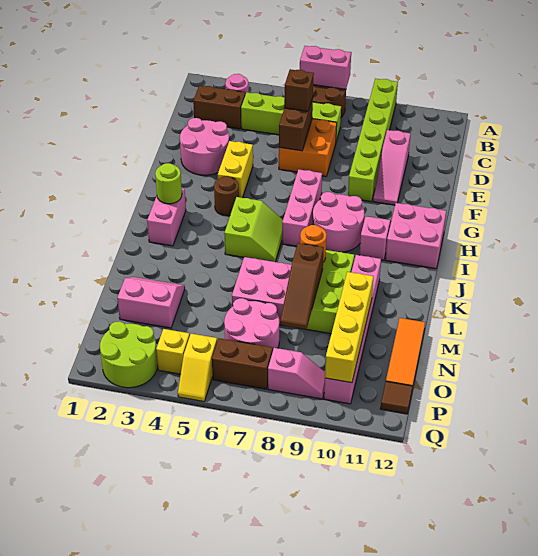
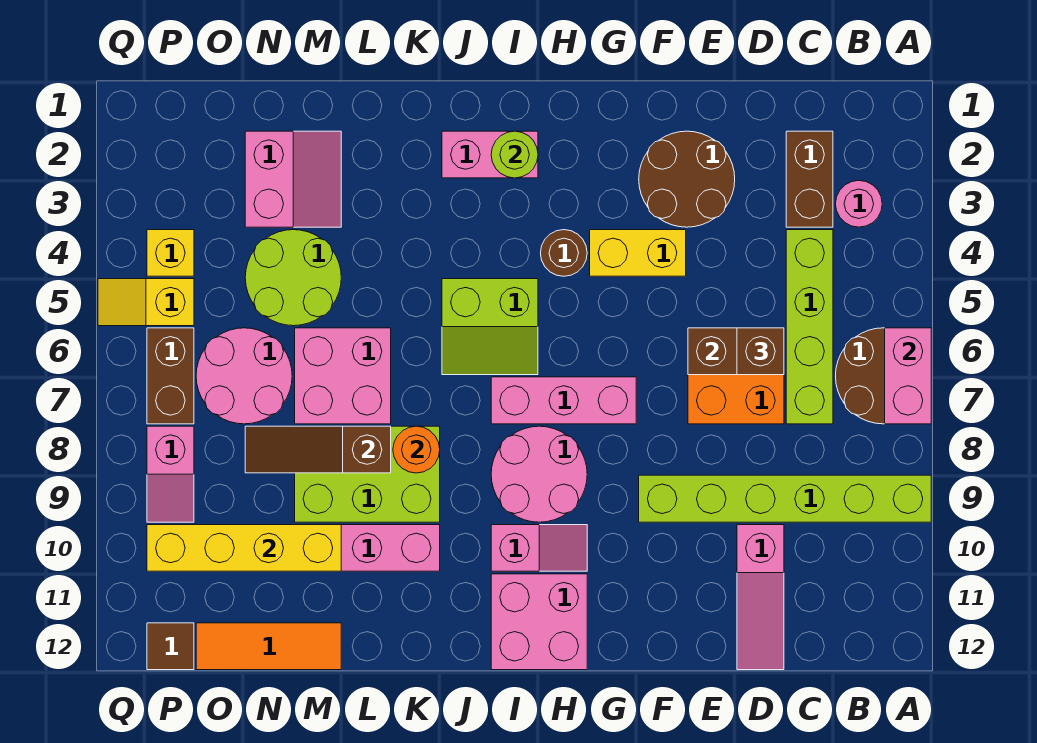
pink 1x3 slope [373,130,411,205] -> pink 1x3 slope turned to [737,525,784,670]
pink 2x2 round brick [180,118,229,175] -> brown 2x2 round brick [639,131,735,227]
lime 2x2 round brick [100,321,157,388] -> lime 2x2 round brick moved to [245,230,341,326]

